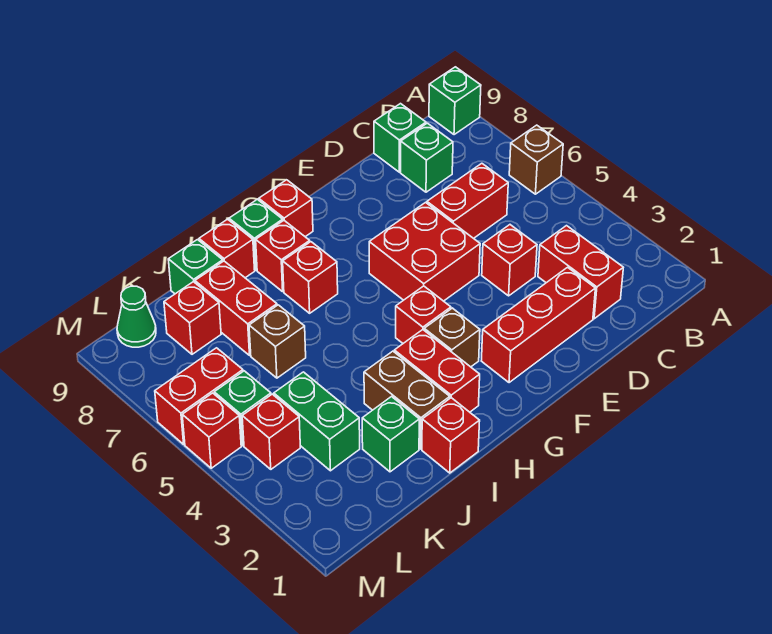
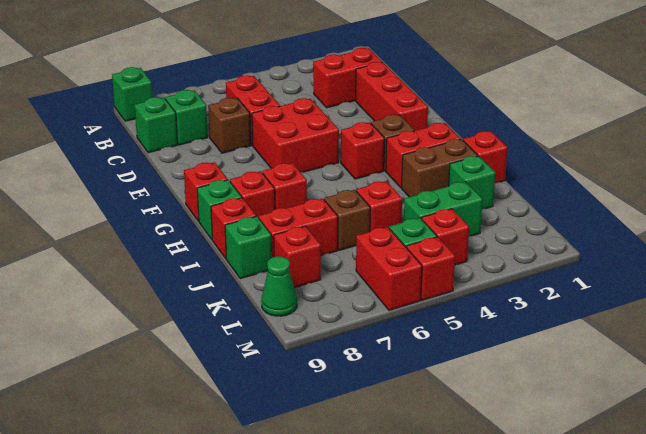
brown 1x1 brick [509,125,563,194] -> brown 1x1 brick moved to [208,98,251,153]
red 1x1 brick [482,225,537,296] -> red 1x1 brick moved to [356,181,402,231]

